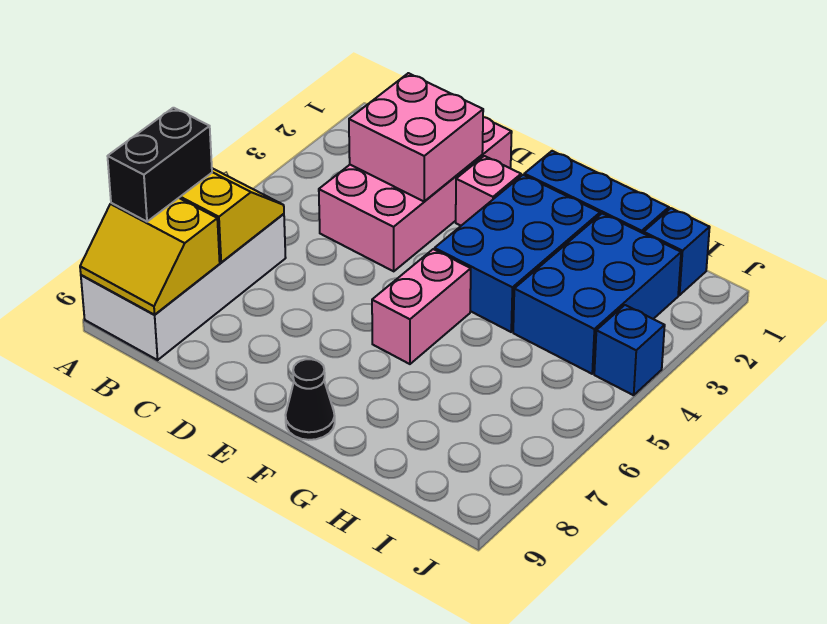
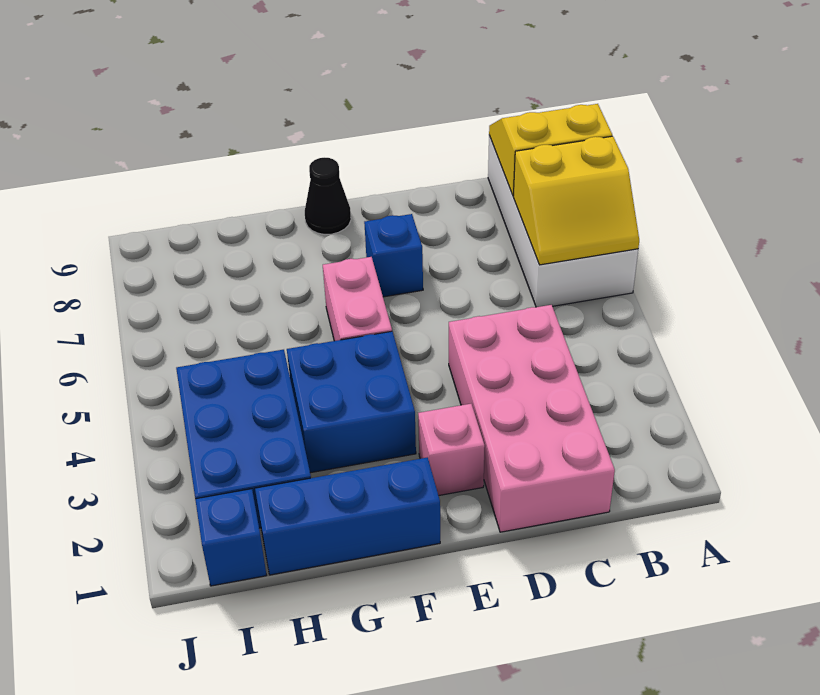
black 1x2 brick [108,108,212,222] -> none
pink 2x2 brick [349,73,483,201] -> none
blue 2x3 brick [435,175,600,332] -> blue 2x2 brick [287,331,416,473]
blue 1x1 brick [594,305,665,395] -> blue 1x1 brick moved to [364,214,423,297]

